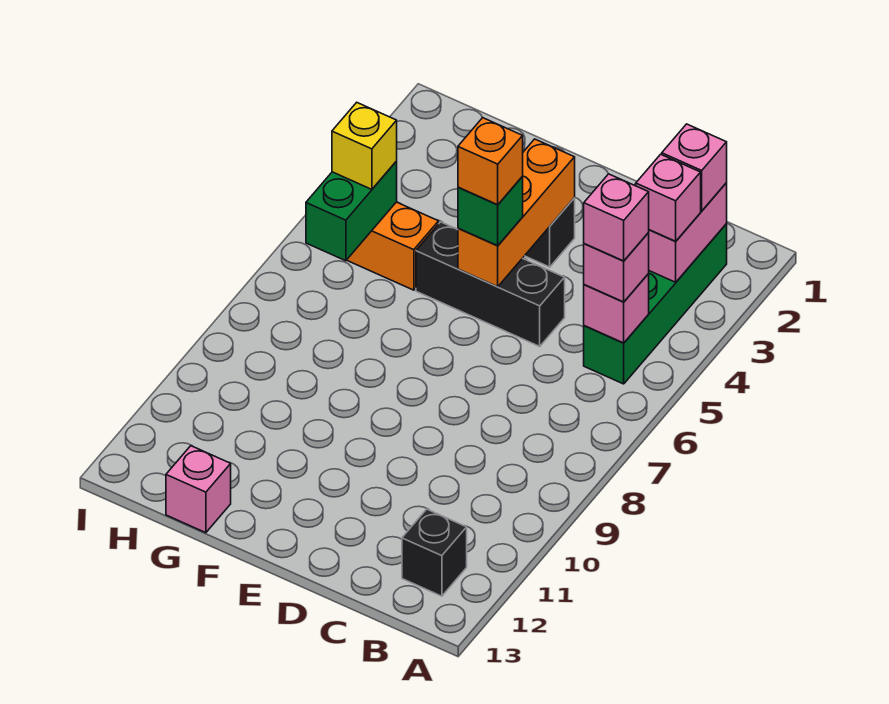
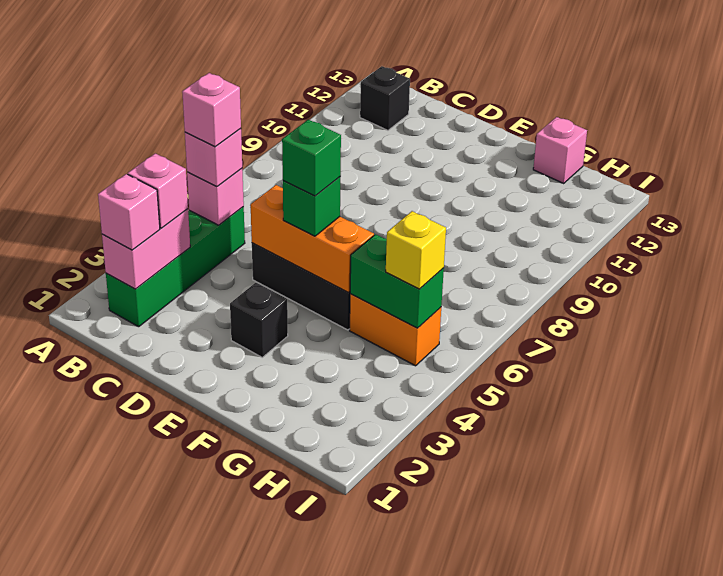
orange 1x3 brick [458,139,575,287] -> orange 1x3 brick turned to [251,185,374,293]
orange 1x1 brick [458,118,523,205] -> green 1x1 brick [282,120,341,196]
green 1x2 brick [306,161,397,261] -> green 1x2 brick turned to [350,234,444,328]

